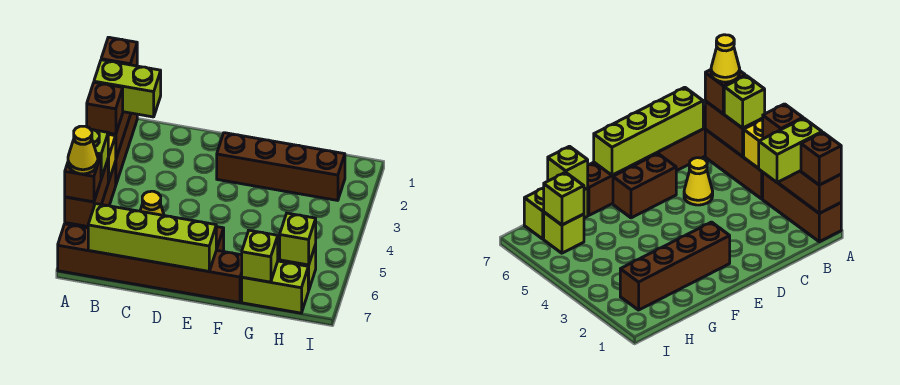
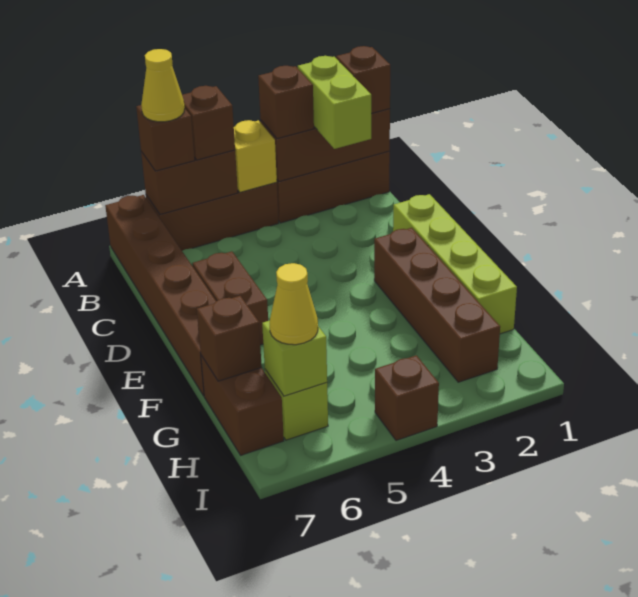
lime 1x1 brick [91,129,108,178] -> brown 1x1 brick [182,86,235,160]
lime 1x4 brick [88,204,216,271] -> lime 1x4 brick moved to [393,194,517,334]
yellow 1x1 cone [140,191,164,215] -> yellow 1x1 cone moved to [270,263,318,345]
lime 1x2 brick [242,261,309,313] -> brown 1x2 brick [201,355,284,455]
lime 1x1 brick [242,230,278,282] -> brown 1x1 brick [197,296,262,381]
none -> brown 1x1 brick [375,355,439,441]

